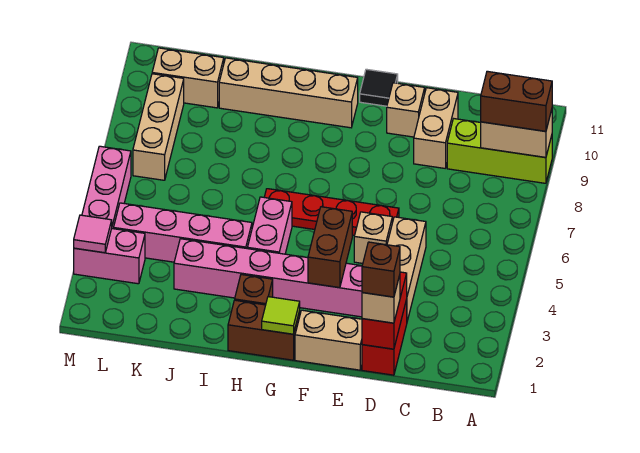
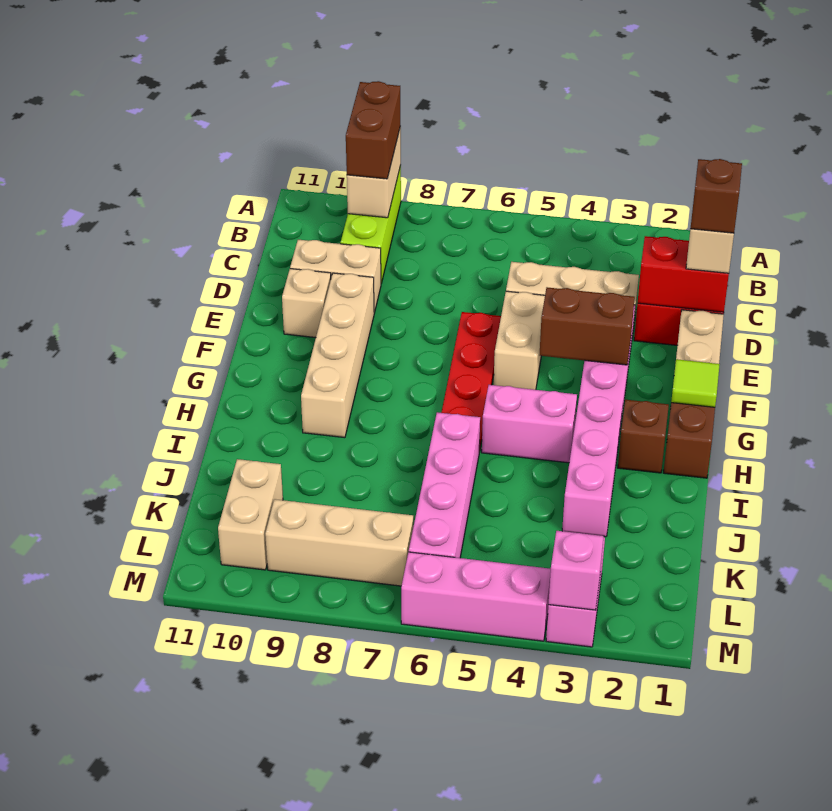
tan 1x1 brick [354,212,392,263] -> tan 1x2 brick [494,291,545,390]
black 1x1 tile [360,69,398,106] -> none
tan 1x4 brick [219,58,358,128] -> tan 1x4 brick moved to [301,273,374,438]
pink 1x4 brick [114,203,252,262] -> pink 1x4 brick moved to [409,412,480,558]
pink 1x1 tile [74,215,112,253] -> pink 1x1 brick [549,531,604,610]

